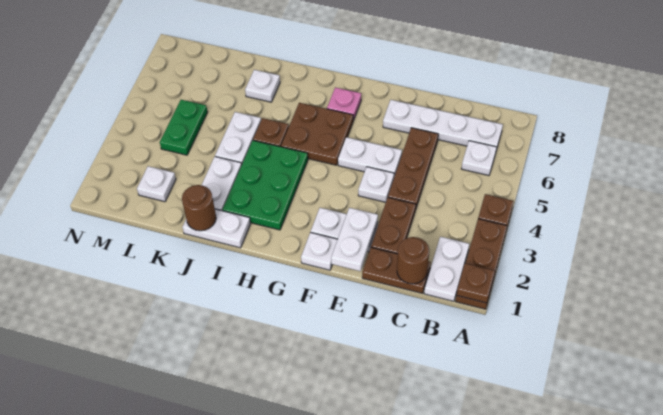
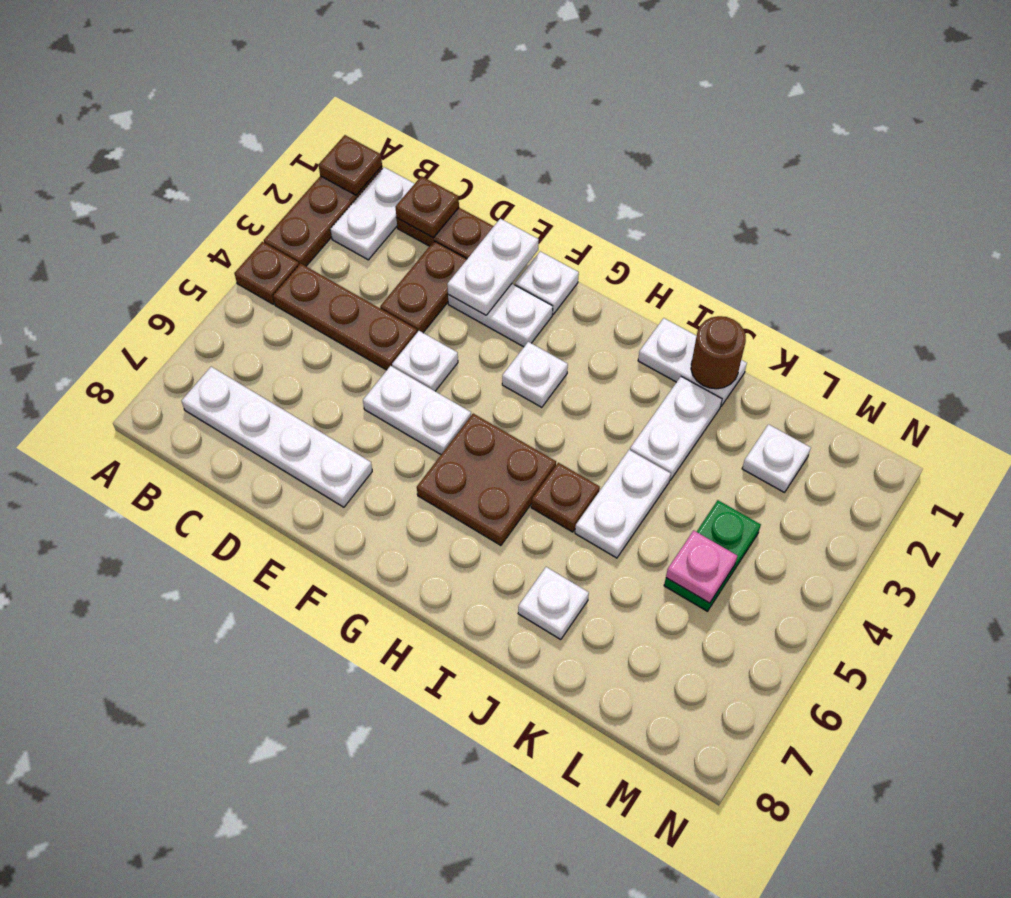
white 1x1 plate [462,141,497,176] -> white 1x1 plate moved to [502,342,568,407]
brown 1x1 round brick [397,237,429,284] -> brown 1x1 plate [395,176,459,238]
brown 1x3 plate [388,128,438,208] -> brown 1x3 plate turned to [273,263,417,370]
pink 1x1 plate [327,87,361,120] -> pink 1x1 plate moved to [666,530,737,603]
green 2x3 plate [223,140,308,230] -> none

